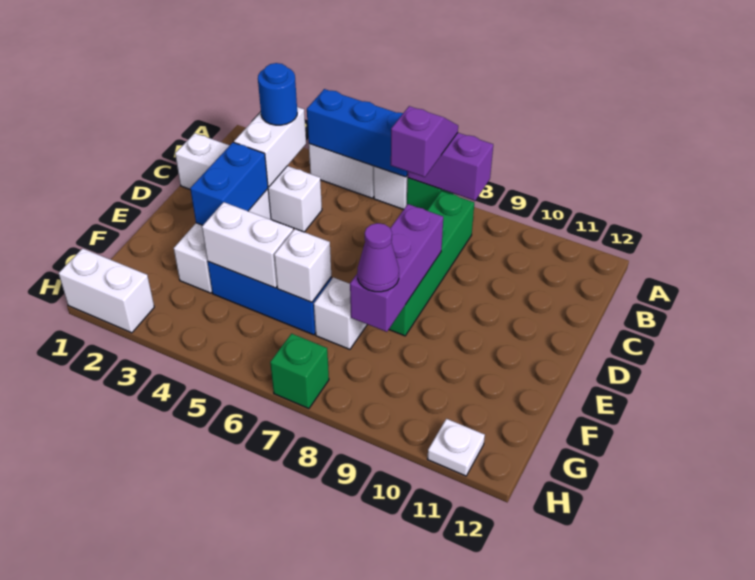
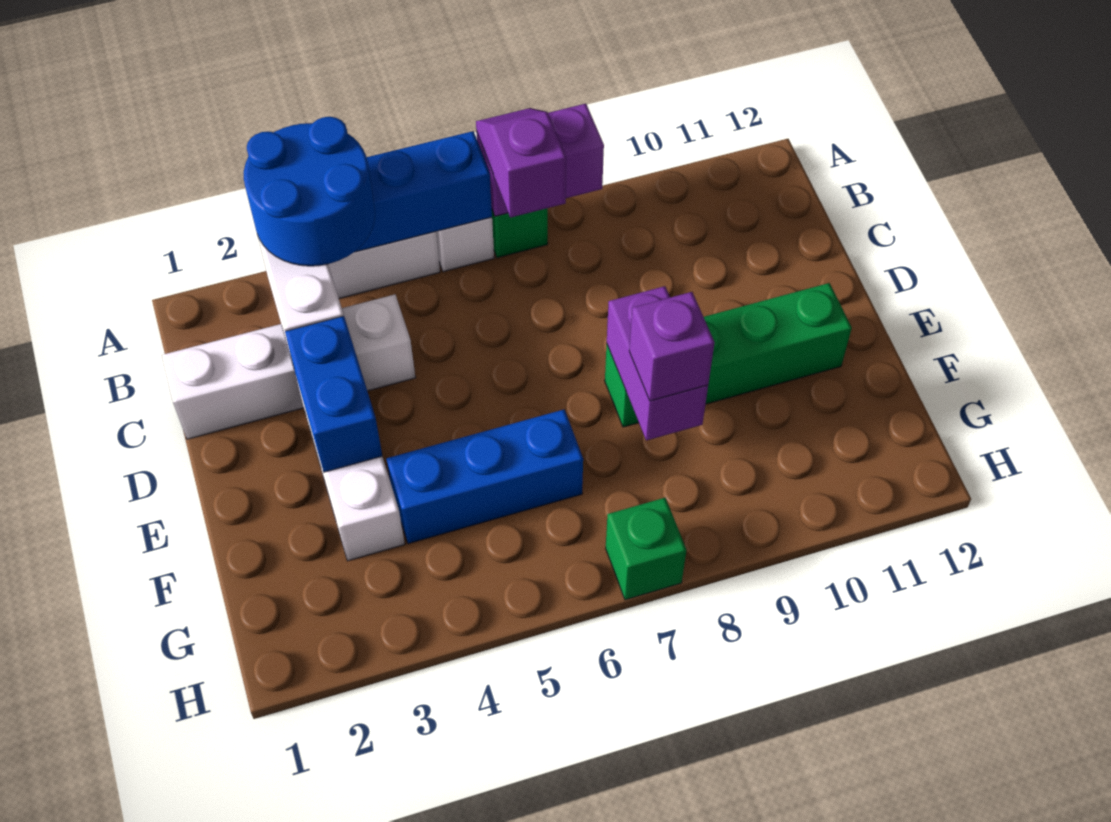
blue 1x1 round brick [258,63,297,125] -> blue 2x2 round brick [244,117,375,266]
green 1x4 brick [389,191,474,336] -> green 1x4 brick turned to [605,283,852,427]
purple 1x3 brick [350,204,443,332] -> purple 1x2 brick [607,286,708,440]
white 1x2 brick [202,202,293,288] -> none
white 1x1 brick [274,229,331,302] -> none
white 1x1 brick [314,278,367,349] -> none
purple 1x1 cone [357,223,399,292] -> purple 1x1 brick [629,292,715,401]
white 1x2 brick [59,248,154,333] -> none
white 1x1 plate [428,419,485,476] -> none

